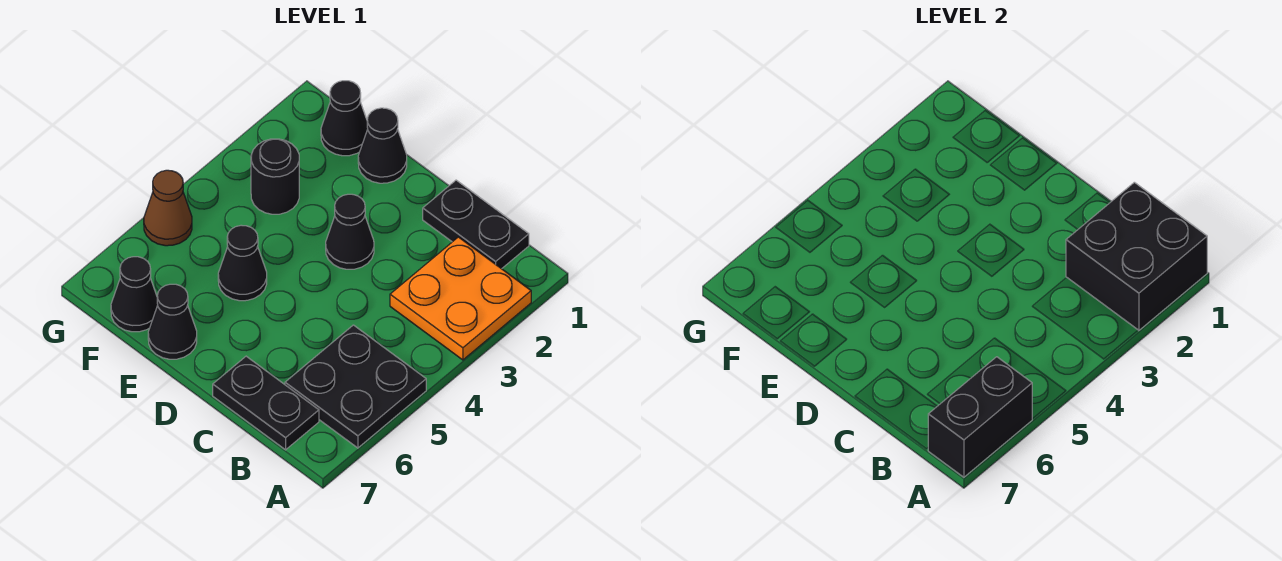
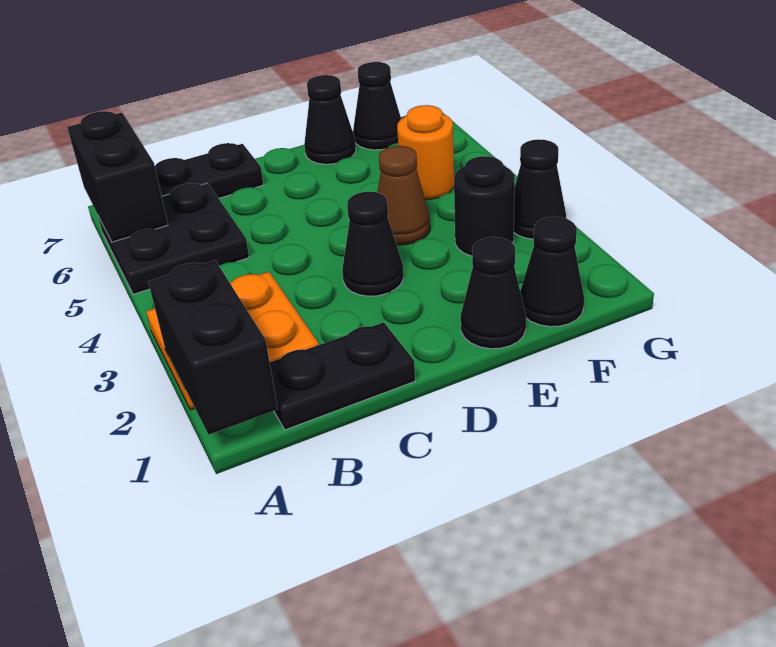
black 2x2 brick [1066,182,1207,331] -> black 1x2 brick [148,260,278,435]
black 1x1 cone [218,225,267,301] -> black 1x1 cone moved to [514,139,566,239]
none -> orange 1x1 round brick [397,105,454,199]
brown 1x1 cone [144,170,192,246] -> brown 1x1 cone moved to [377,146,430,245]

